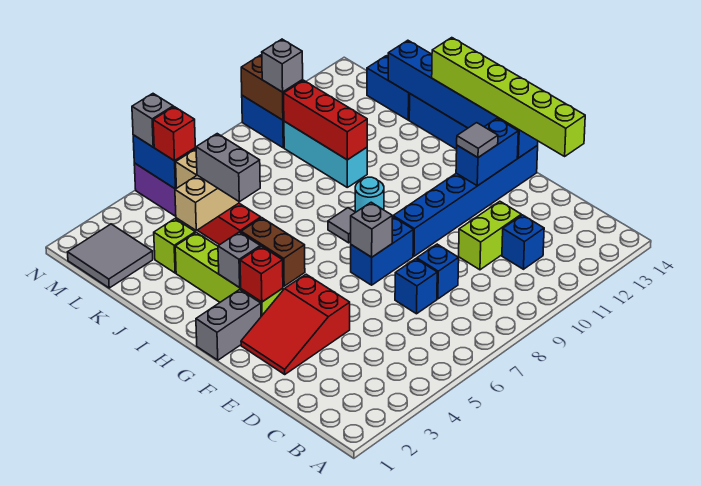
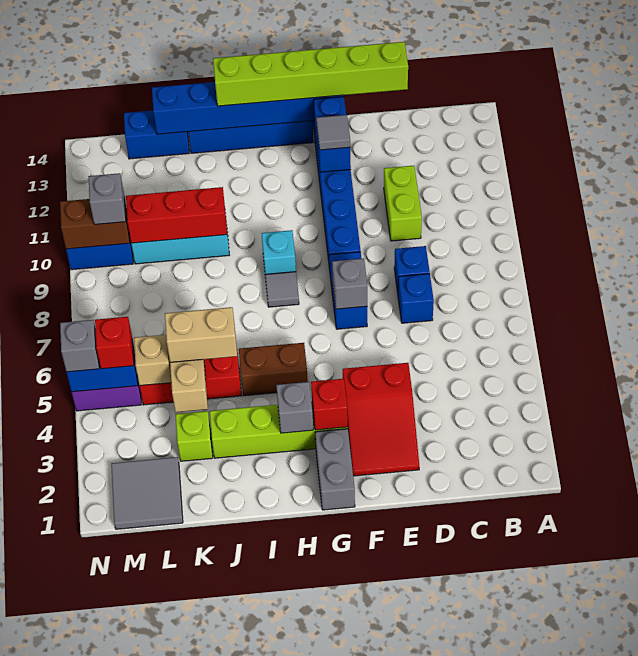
blue 1x1 brick [502,215,544,269] -> none
cyan 1x1 round brick [355,177,384,212] -> cyan 1x1 brick [262,230,296,274]
grey 1x2 brick [196,134,260,202] -> tan 1x2 brick [165,307,237,362]

